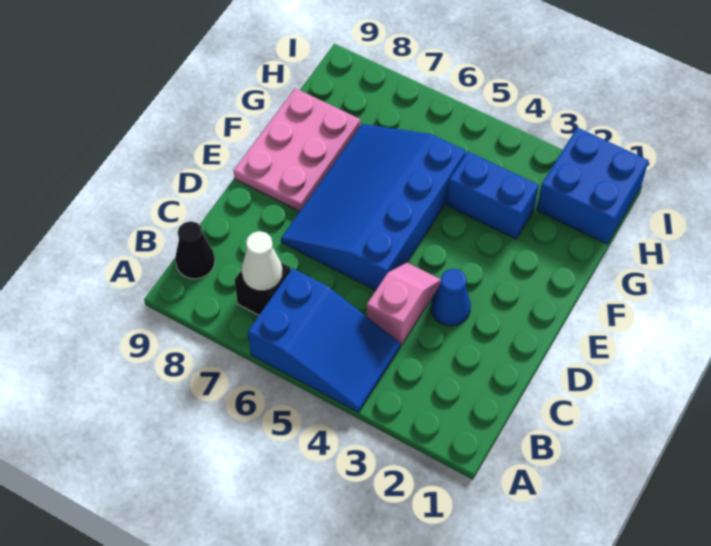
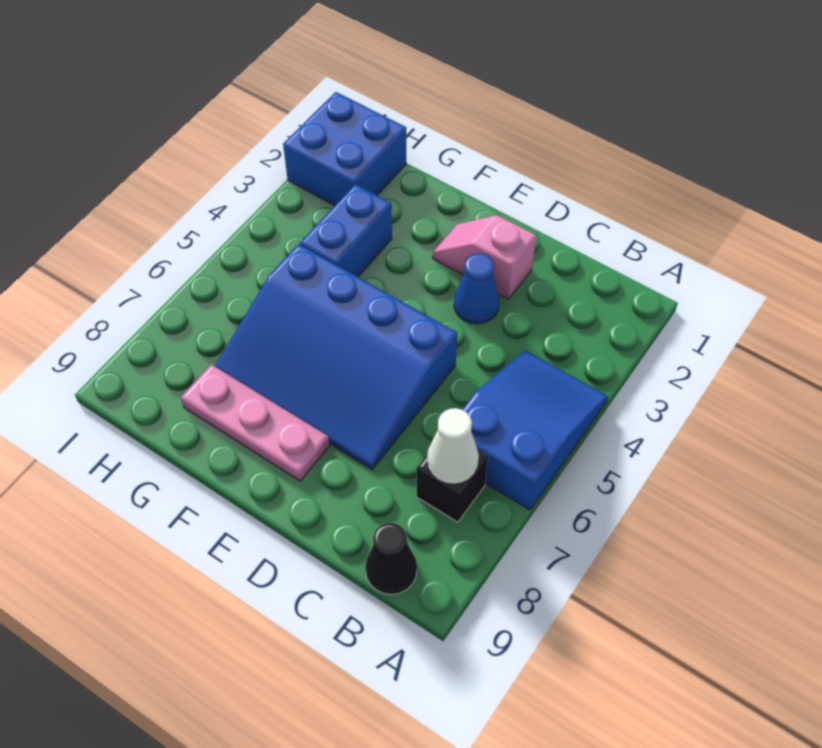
pink 1x2 slope [367,263,441,346] -> pink 1x2 slope moved to [433,215,536,299]
pink 2x3 plate [234,88,360,211] -> pink 1x3 plate [181,365,330,481]

